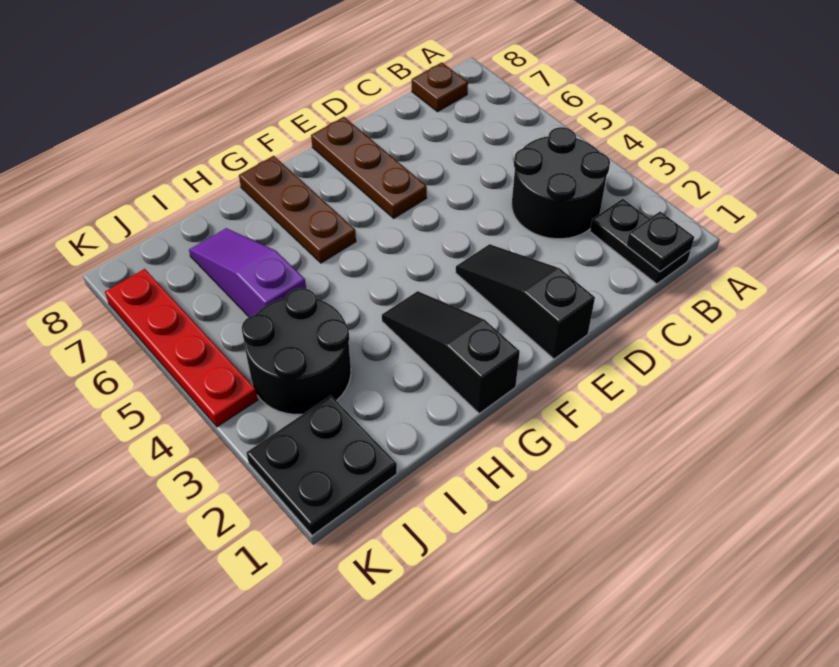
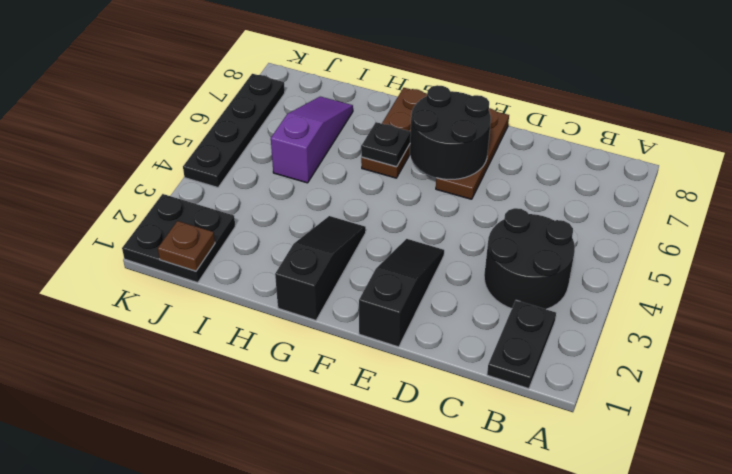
black 1x1 plate [626,212,694,271] -> black 1x1 plate moved to [361,122,411,167]
brown 1x1 plate [412,62,468,112] -> brown 1x1 plate moved to [158,221,215,271]
black 2x2 round brick [242,288,351,414] -> black 2x2 round brick moved to [410,85,491,179]
red 1x4 plate [105,269,258,427] -> black 1x4 plate [183,74,285,187]

